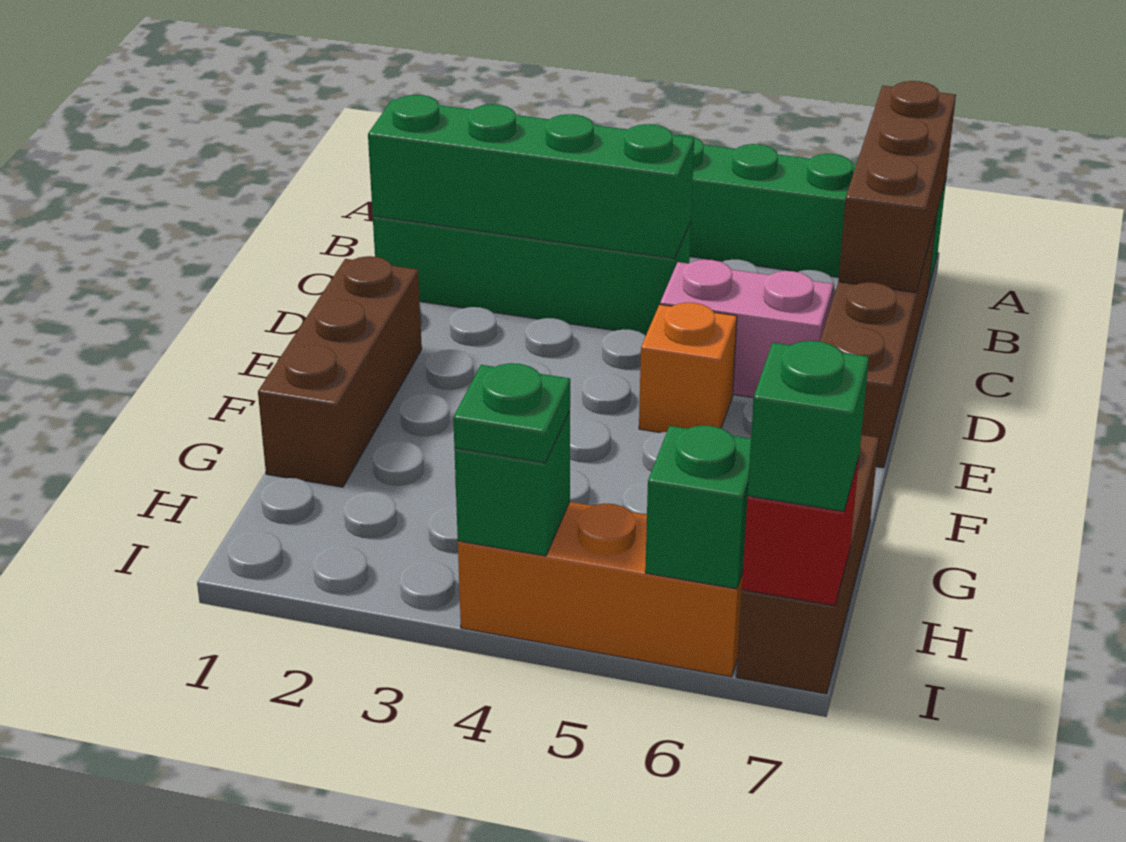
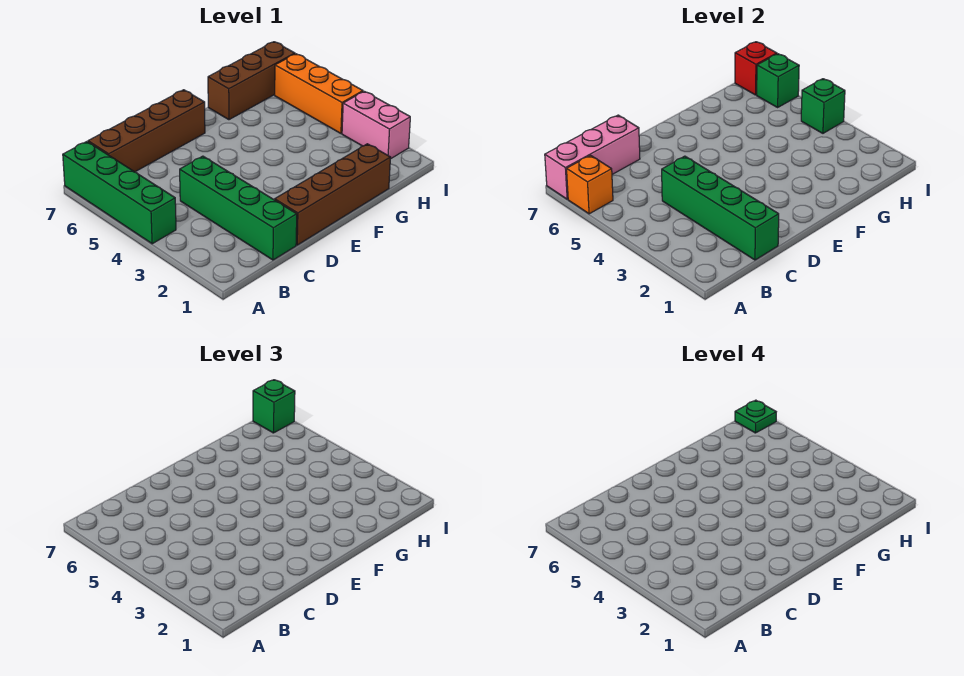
brown 1x3 brick [838,81,956,292] -> pink 1x3 brick [545,115,640,199]
pink 1x2 brick [660,259,834,398] -> pink 1x2 brick moved to [342,91,410,159]
brown 1x3 brick [258,256,422,487] -> brown 1x4 brick [275,144,391,245]
orange 1x1 brick [639,302,737,433] -> orange 1x1 brick moved to [567,155,613,214]
green 1x1 plate [453,363,570,463] -> green 1x1 plate moved to [735,400,776,433]

